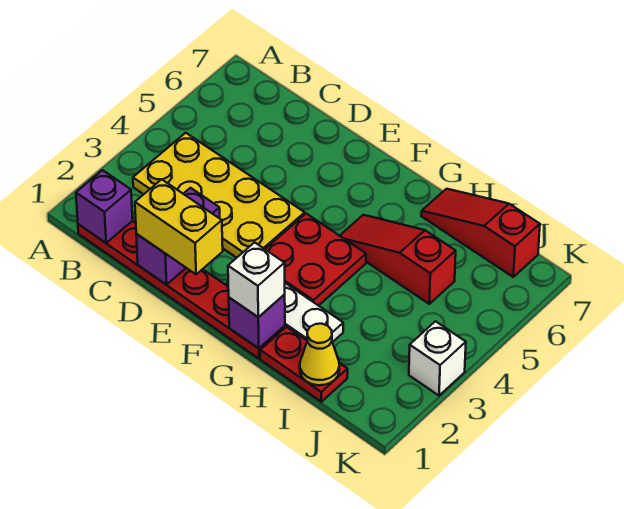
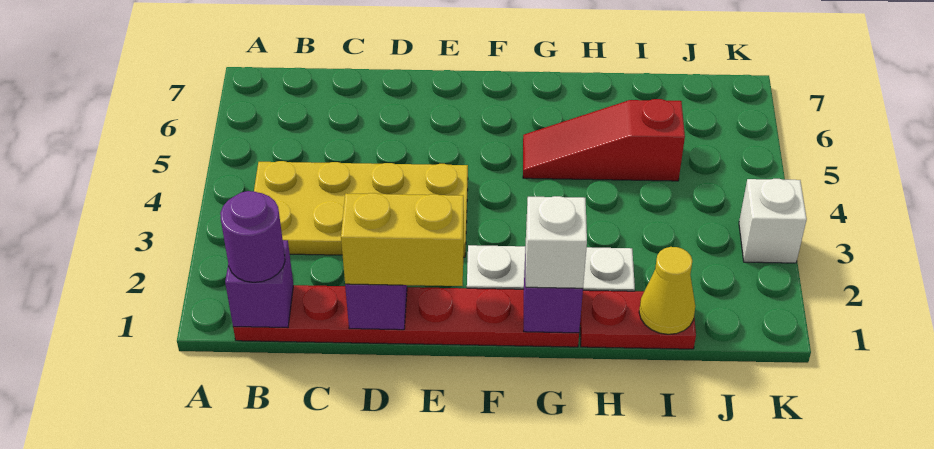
none -> purple 1x1 round brick [220,191,285,282]
red 2x2 plate [265,214,366,306] -> none
red 1x3 slope [421,189,540,277] -> none

